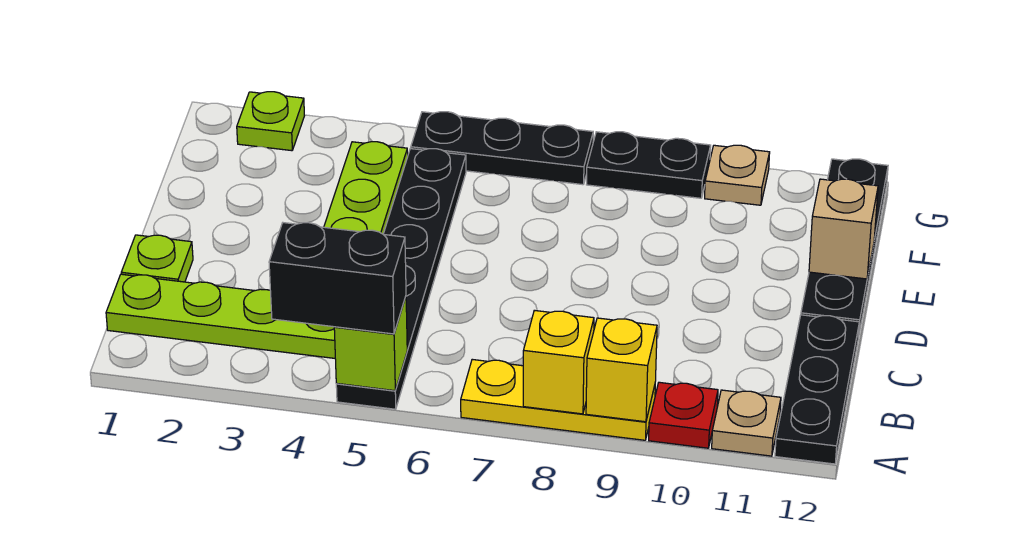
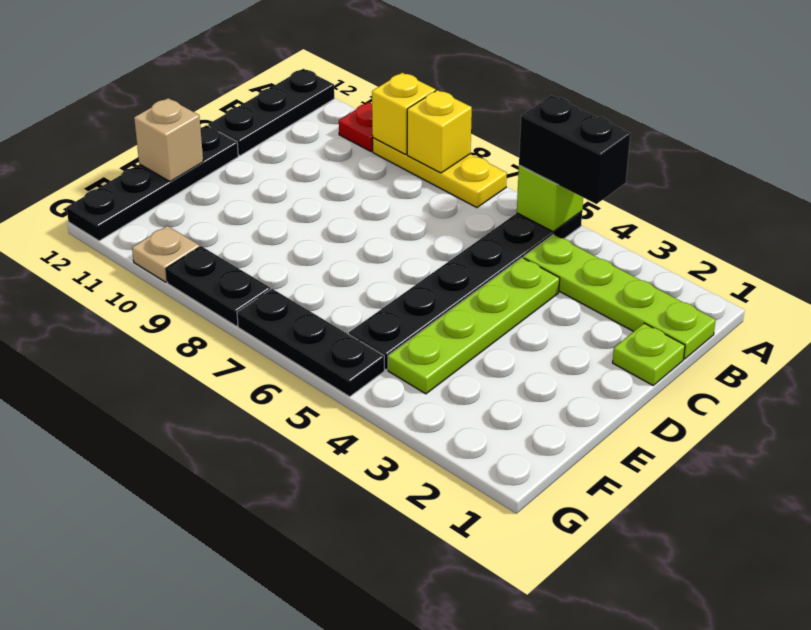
tan 1x1 plate [712,390,781,456] -> none
lime 1x1 plate [237,92,304,151] -> none

